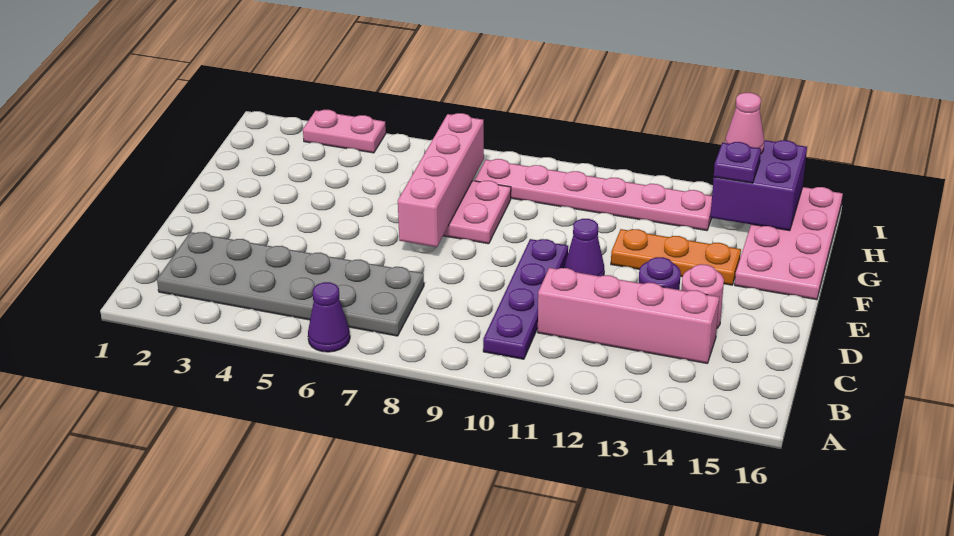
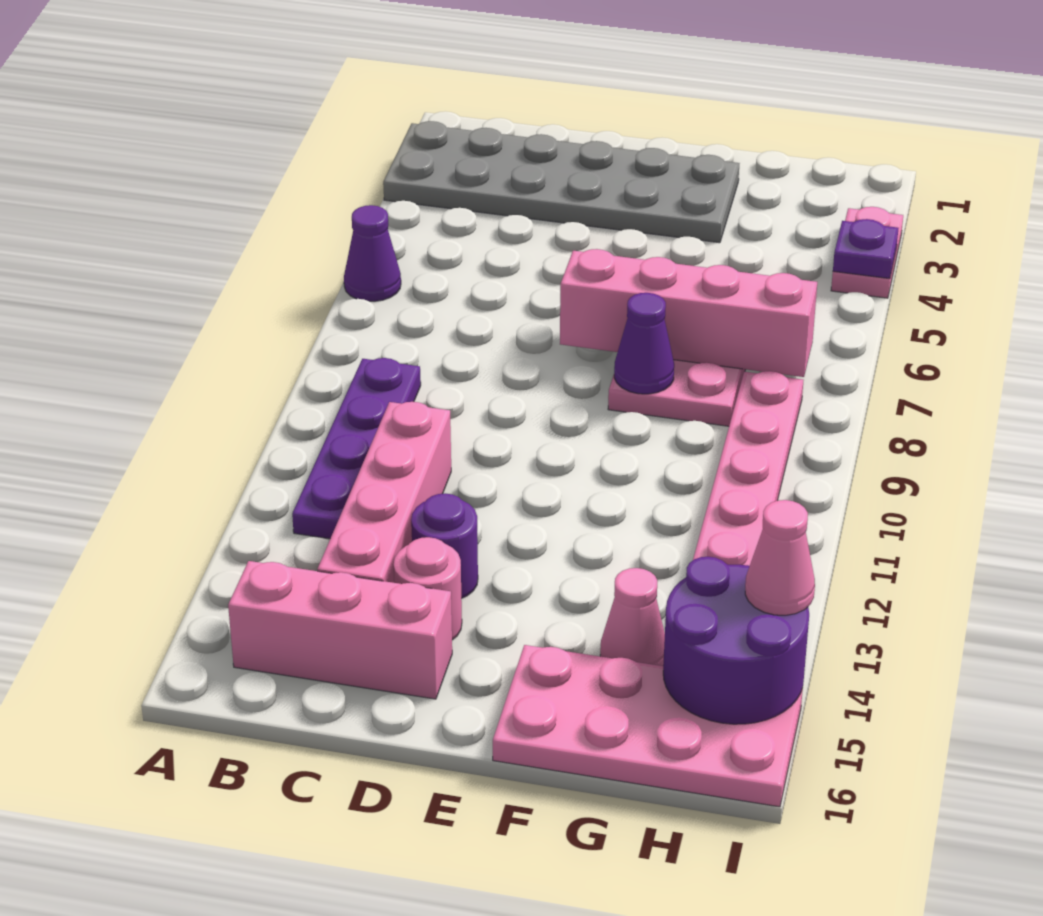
grey 2x6 plate [157,232,424,336] -> grey 2x6 plate turned to [383,121,739,243]
purple 1x4 plate [483,239,568,359] -> purple 1x4 plate turned to [292,358,421,539]
none -> pink 1x3 brick [228,561,452,699]
purple 1x1 cone [564,219,604,276] -> purple 1x1 cone moved to [614,293,674,394]
orange 1x3 plate [611,229,741,285] -> none
none -> pink 1x1 cone [600,568,665,666]
purple 2x2 brick [710,140,807,231] -> purple 2x2 round brick [663,557,809,724]
purple 1x1 plate [714,142,761,183] -> purple 1x1 plate moved to [833,219,898,279]

